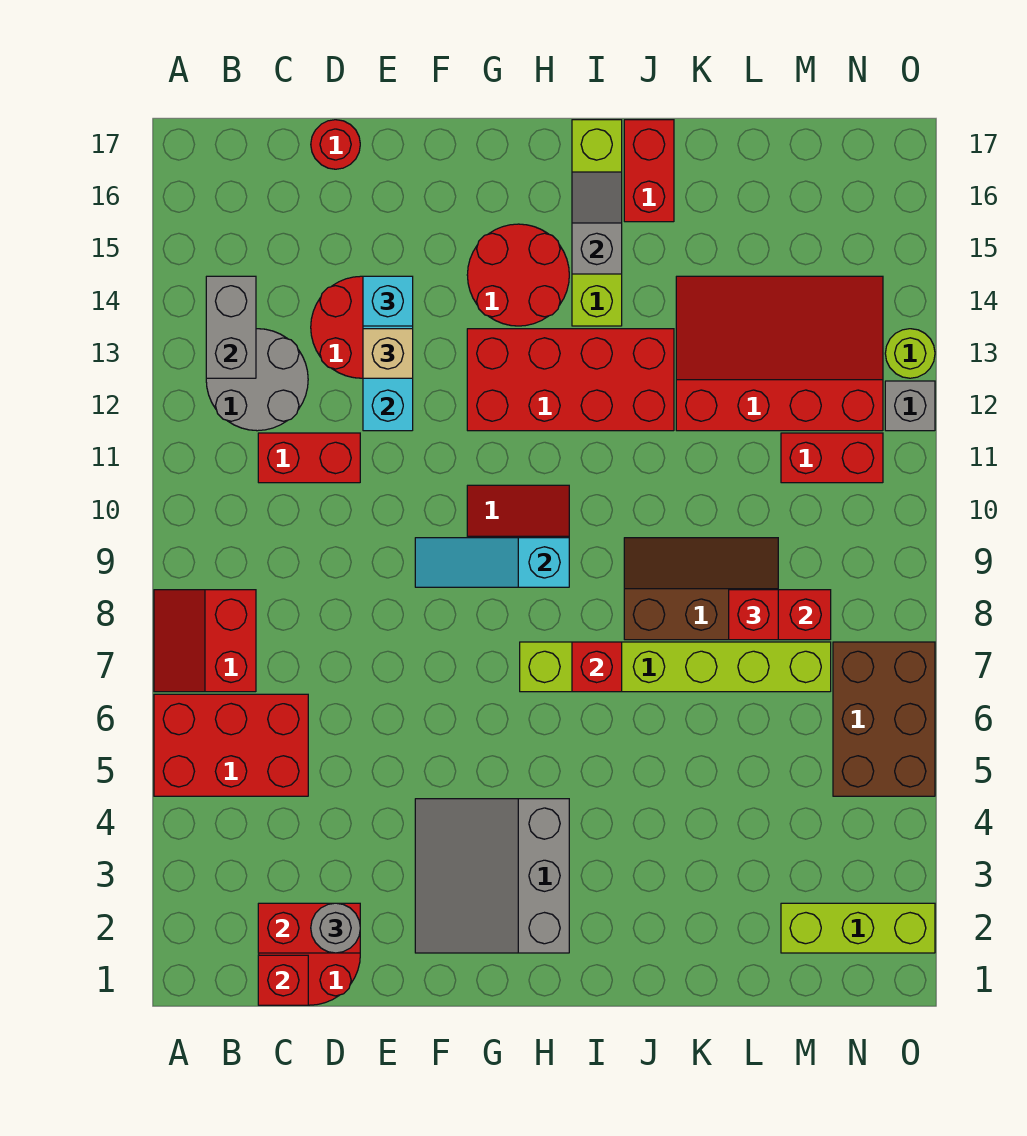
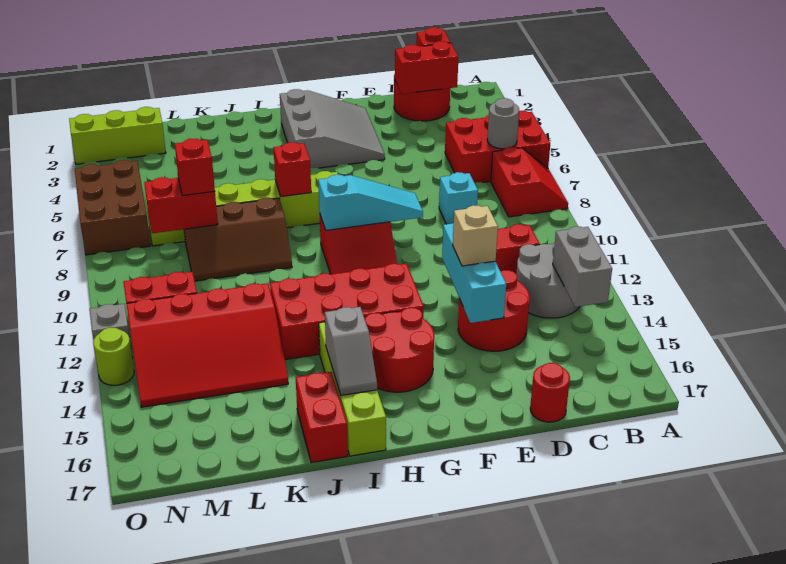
grey 1x1 round brick [311,903,360,953] -> grey 1x1 round brick moved to [487,98,519,149]
cyan 1x1 brick [363,276,413,326] -> cyan 1x1 brick moved to [439,172,478,224]

